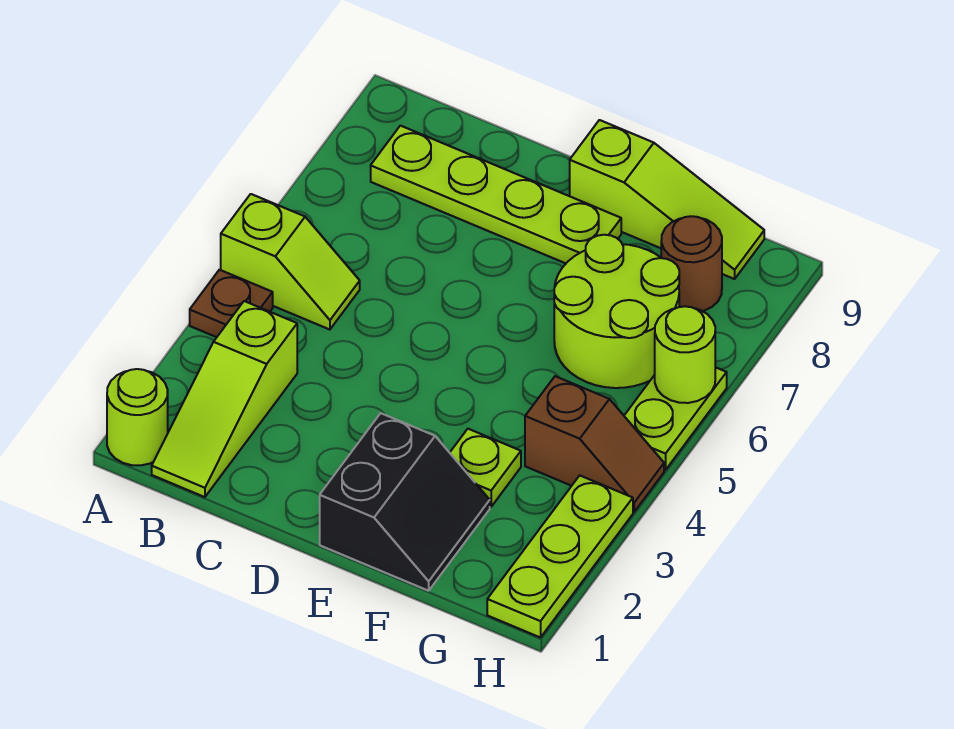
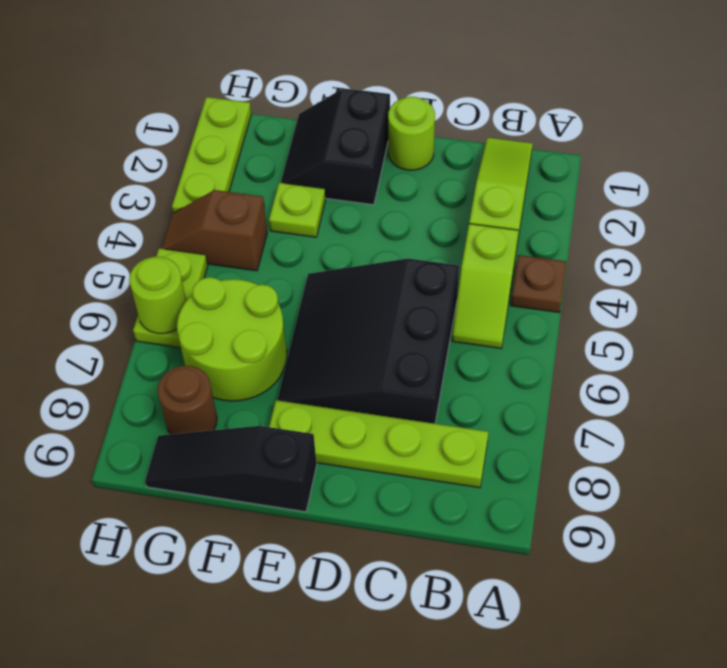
lime 1x1 round brick [107,369,168,465] -> lime 1x1 round brick moved to [388,97,435,170]
lime 1x2 slope [221,194,360,330] -> lime 1x2 slope turned to [452,224,518,348]
none -> black 3x3 slope [278,258,459,424]
lime 1x3 slope [570,120,764,279] -> black 1x3 slope [145,426,317,512]

